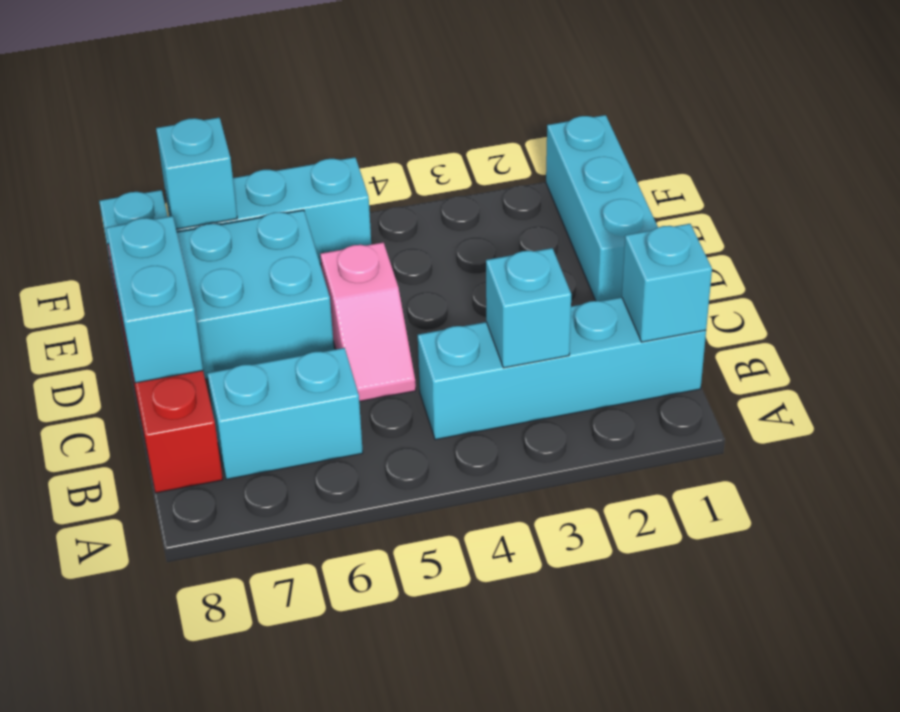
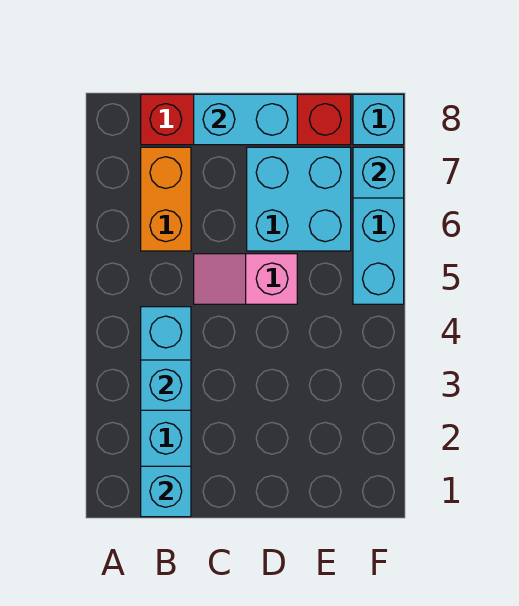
cyan 1x2 brick [207,348,363,479] -> orange 1x2 brick [141,147,191,251]
cyan 1x3 brick [546,115,658,301] -> none

